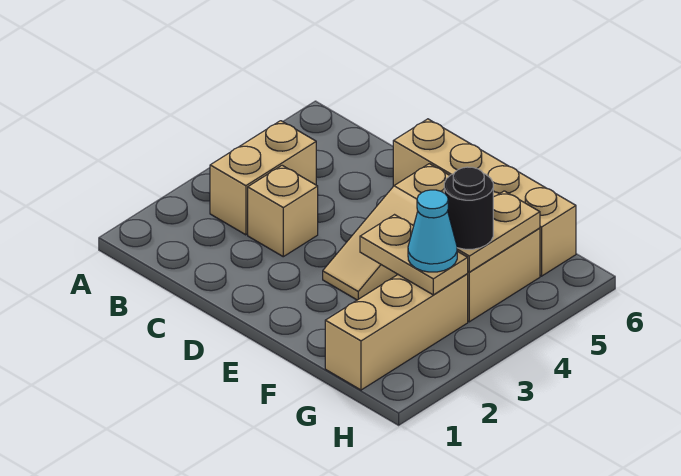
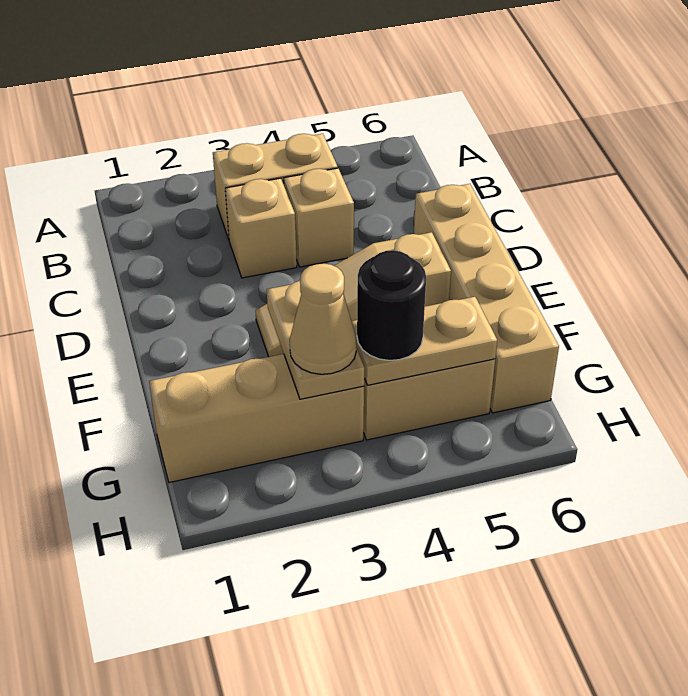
none -> tan 1x1 brick [284,168,354,267]
cyan 1x1 cone [408,190,457,272] -> tan 1x1 cone [290,263,356,374]

